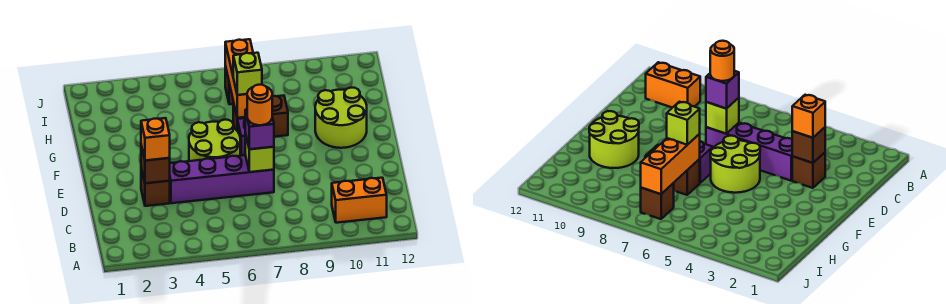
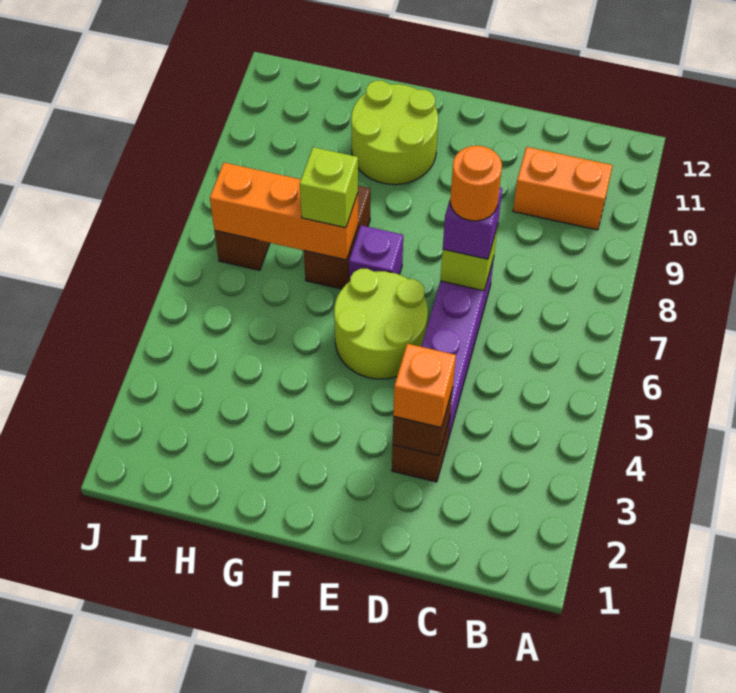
orange 1x2 brick [332,178,387,223] -> orange 1x2 brick turned to [513,147,613,230]

